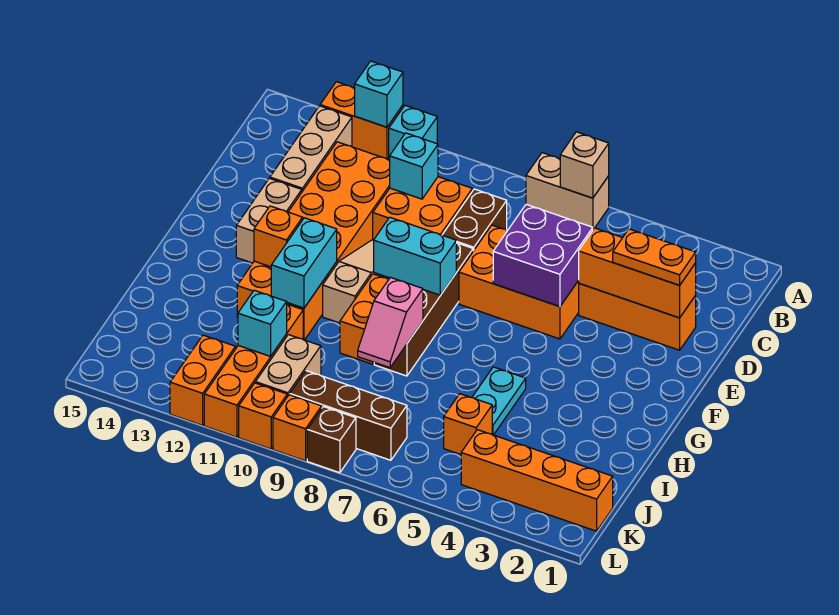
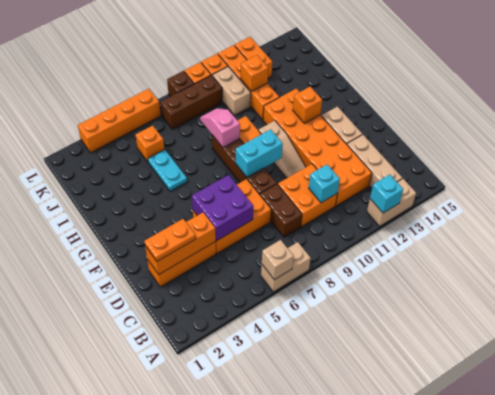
cyan 1x1 brick [389,105,437,160] -> none
orange 1x2 brick [320,82,403,159] -> tan 1x2 brick [367,179,416,226]
cyan 1x2 brick [271,218,337,308] -> none
cyan 1x1 brick [238,290,287,356] -> orange 1x1 brick [241,55,268,92]
orange 1x4 brick [461,430,613,531] -> orange 1x4 brick moved to [78,89,161,153]

